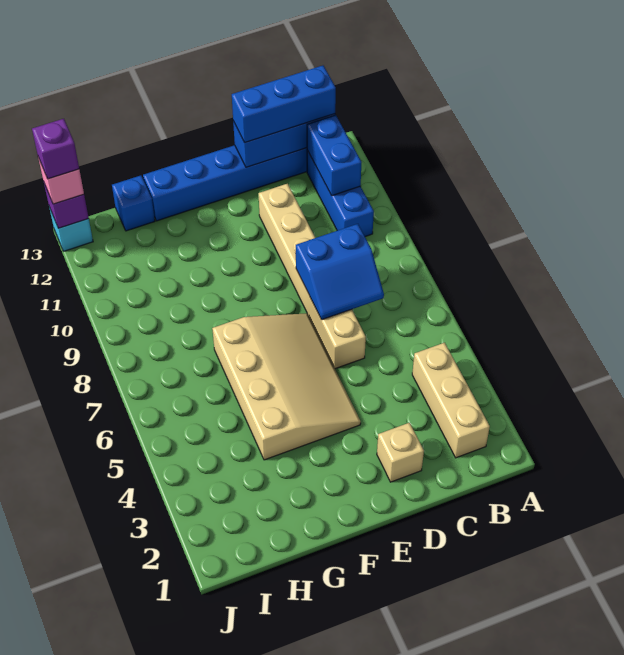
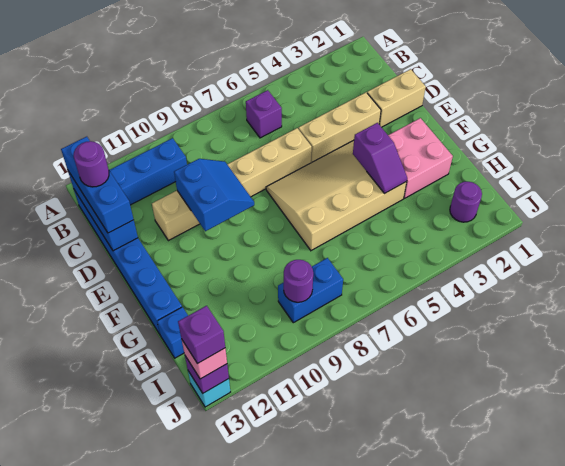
tan 1x3 brick [412,343,490,458] -> tan 1x3 brick moved to [298,92,381,163]
none -> purple 1x1 brick [246,90,282,138]
blue 1x2 brick [307,115,361,196] -> blue 1x2 brick moved to [278,258,343,323]
blue 2x2 slope [296,224,384,320] -> blue 2x2 slope moved to [174,159,254,231]
none -> purple 1x1 round brick [74,141,109,187]
tan 1x1 brick [377,423,424,482] -> tan 1x2 brick [367,69,426,127]
none -> pink 2x2 brick [388,118,453,198]
none -> purple 1x2 slope [353,123,407,194]
none -> purple 1x1 round brick [450,182,482,222]
none -> purple 1x1 round brick [284,260,313,302]

